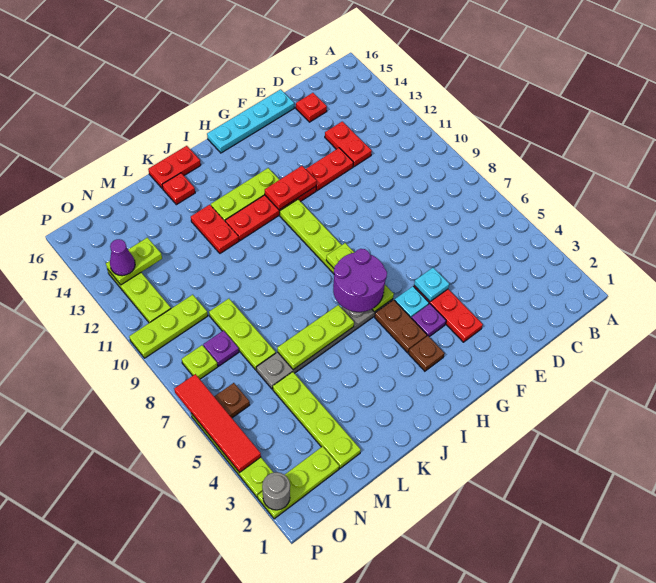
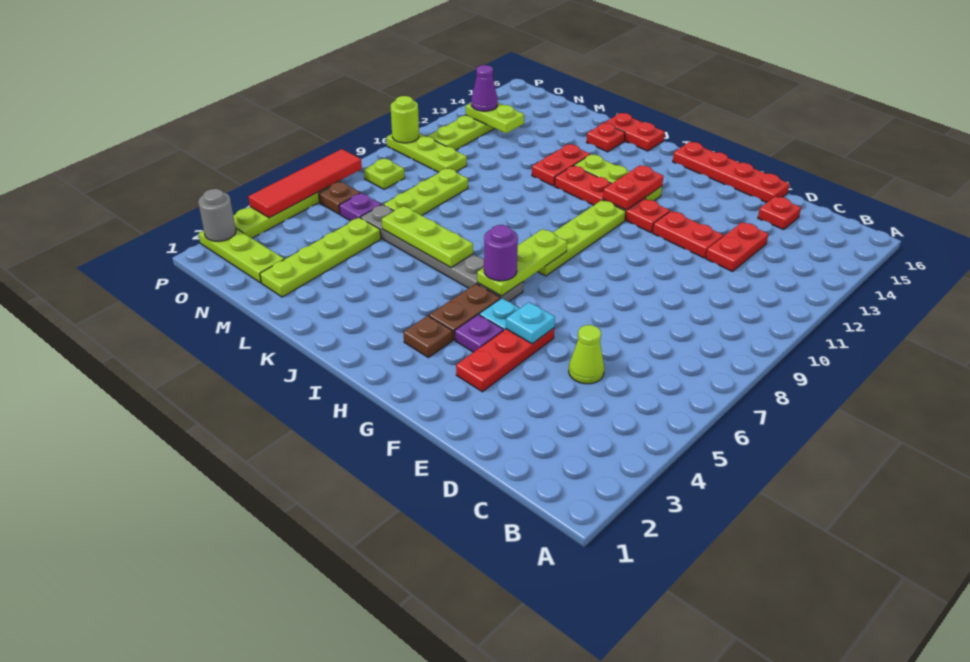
none -> lime 1x1 cone [569,325,604,384]
cyan 1x4 plate [207,89,294,153] -> red 1x4 plate [673,142,789,202]
red 1x2 plate [265,166,317,210] -> red 1x2 plate turned to [603,165,663,210]
purple 2x2 round brick [333,249,387,312] -> purple 1x1 round brick [484,225,518,281]
purple 1x1 plate [203,331,239,366] -> purple 1x1 plate moved to [339,193,381,221]
none -> lime 1x1 round brick [391,96,419,143]

